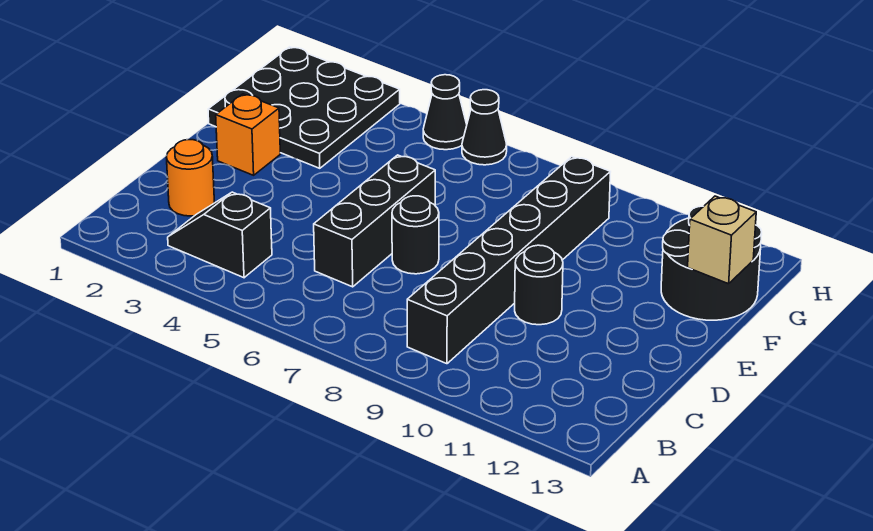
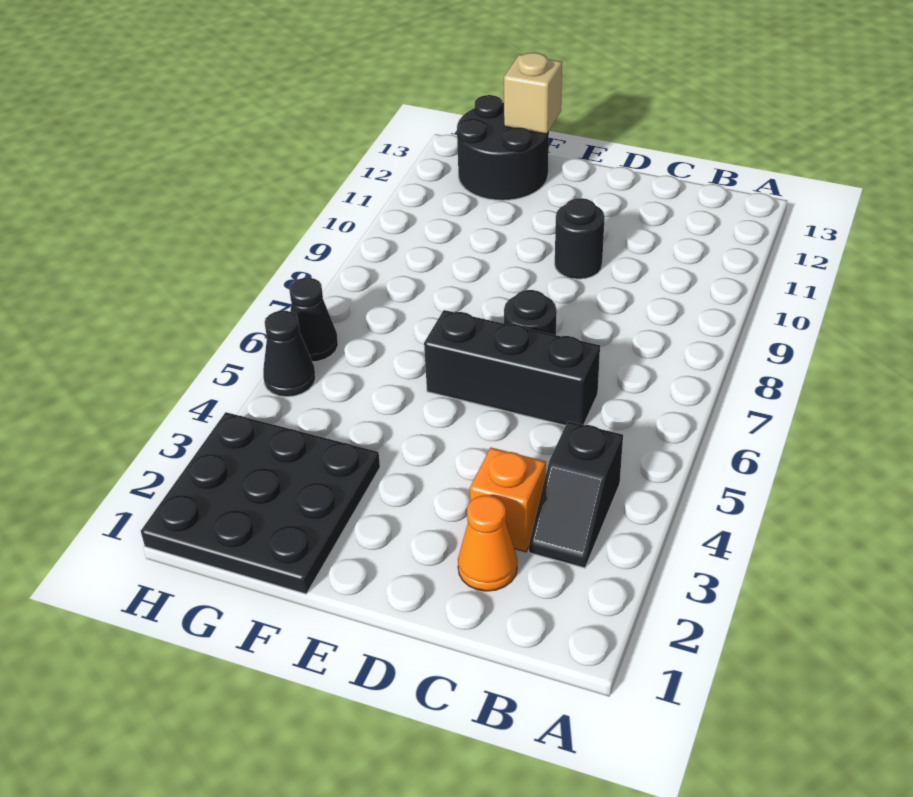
black 1x6 brick [407,157,610,364] -> none
orange 1x1 round brick [166,140,214,216] -> orange 1x1 cone [458,495,517,591]
orange 1x1 brick [216,94,280,175] -> orange 1x1 brick moved to [470,448,546,552]

